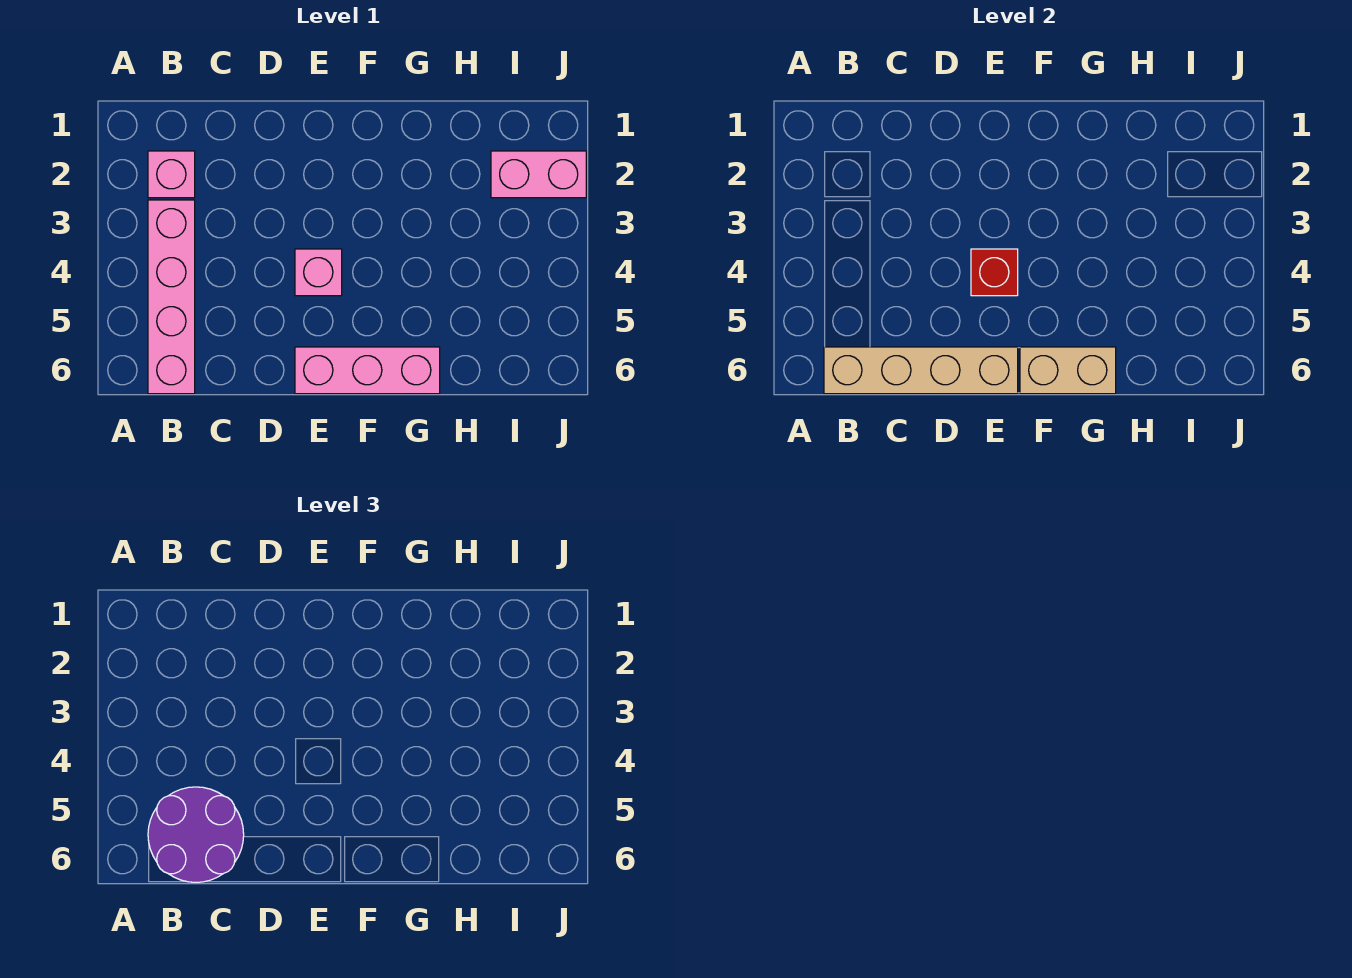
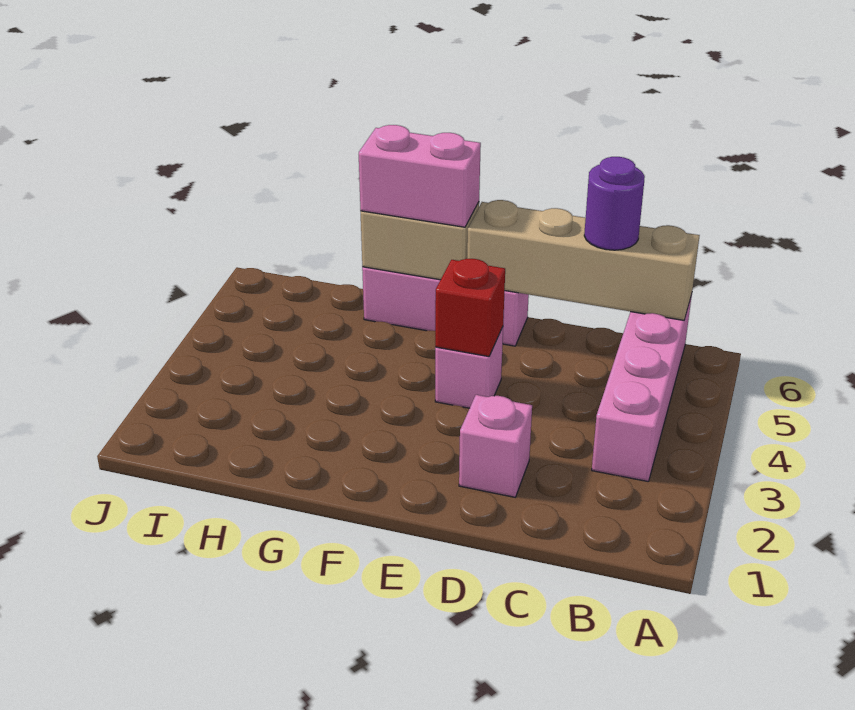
pink 1x1 brick [148,151,195,198] -> pink 1x1 brick moved to [459,395,532,497]
purple 2x2 round brick [148,787,244,882] -> purple 1x1 round brick [584,157,645,250]
pink 1x2 brick [491,151,586,198] -> pink 1x2 brick moved to [359,125,481,227]

